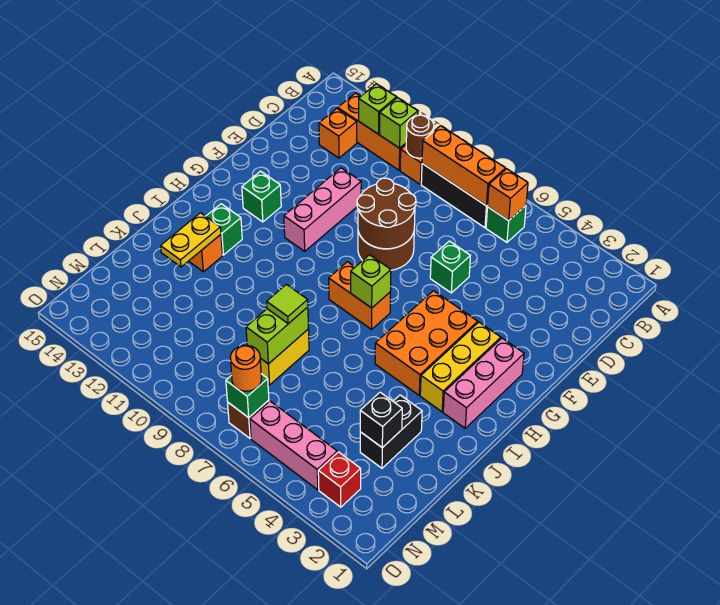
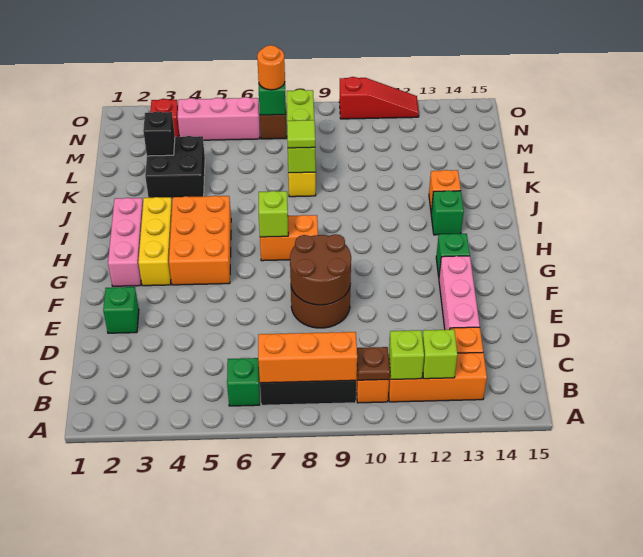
orange 1x1 brick [488,169,528,221] -> none
brown 1x1 round brick [406,115,434,158] -> brown 1x1 plate [357,347,390,380]
green 1x1 brick [430,241,470,293] -> green 1x1 brick moved to [103,287,139,333]
pink 1x3 brick [284,168,361,251] -> pink 1x3 brick moved to [439,256,480,330]
yellow 1x2 plate [161,213,221,267] -> none
black 1x2 brick [360,395,422,468] -> black 2x2 brick [145,136,205,199]
lime 1x2 brick [246,307,308,364] -> lime 1x3 brick [287,89,316,173]
none -> red 1x3 slope [339,77,419,119]

